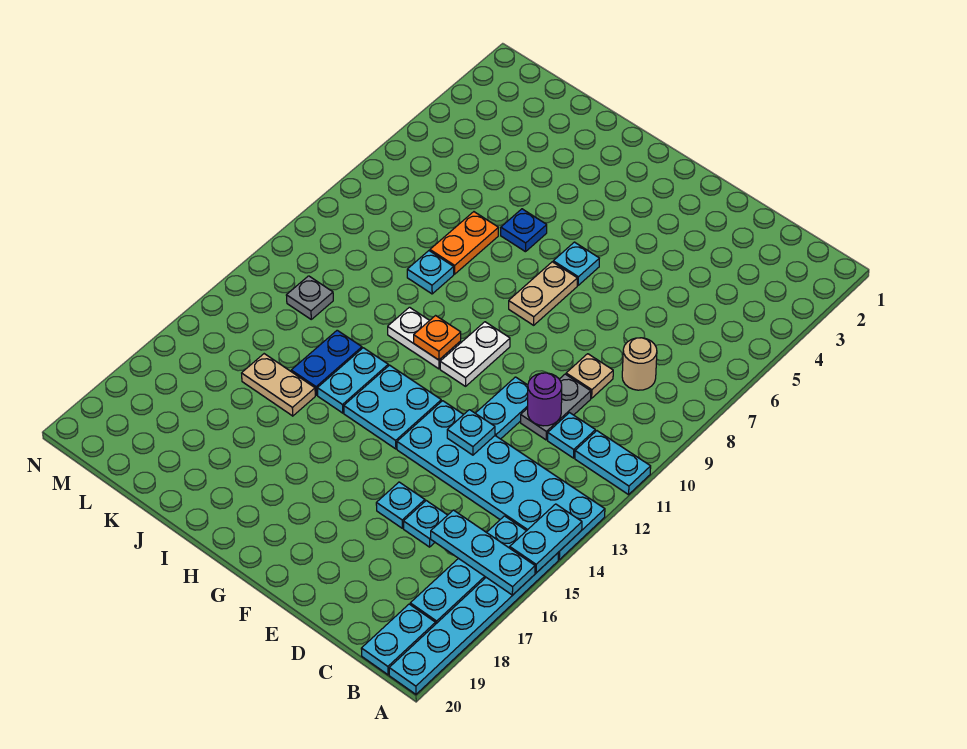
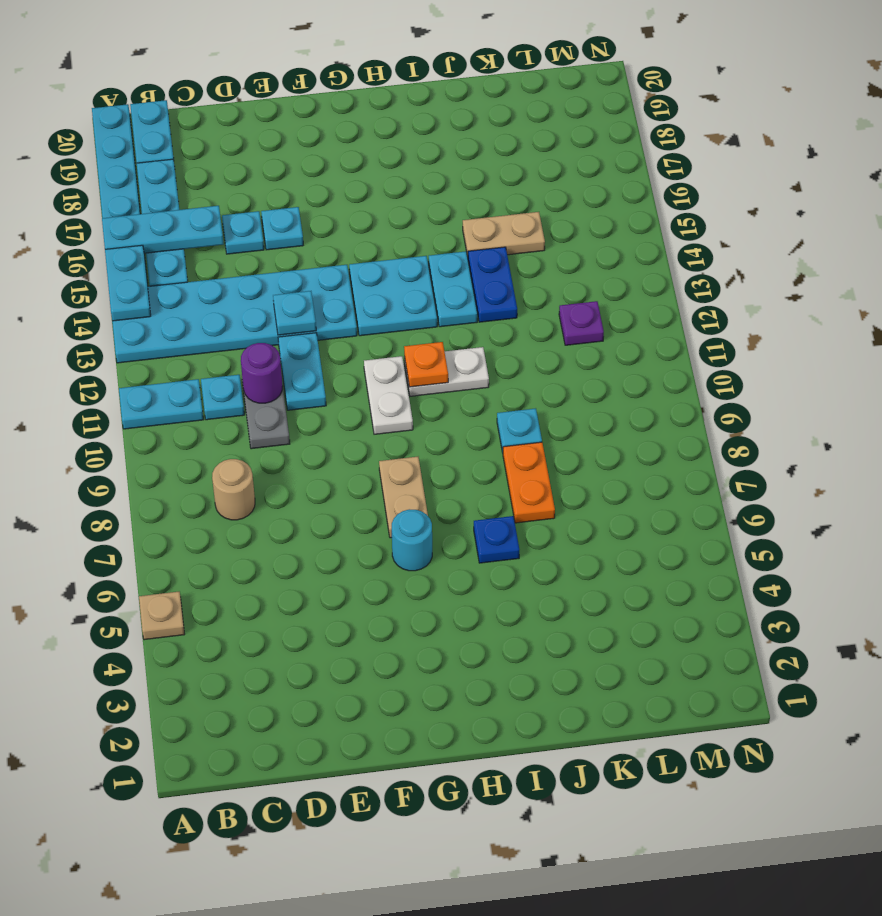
tan 1x1 plate [566,354,613,398] -> tan 1x1 plate moved to [139,592,185,640]
cyan 1x1 plate [553,242,599,285] -> cyan 1x1 round brick [392,509,432,571]
grey 1x1 plate [286,276,333,319] -> purple 1x1 plate [559,301,604,345]

